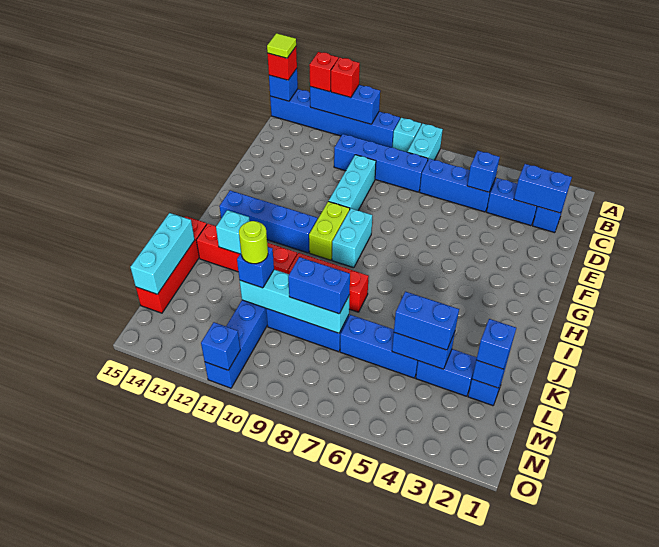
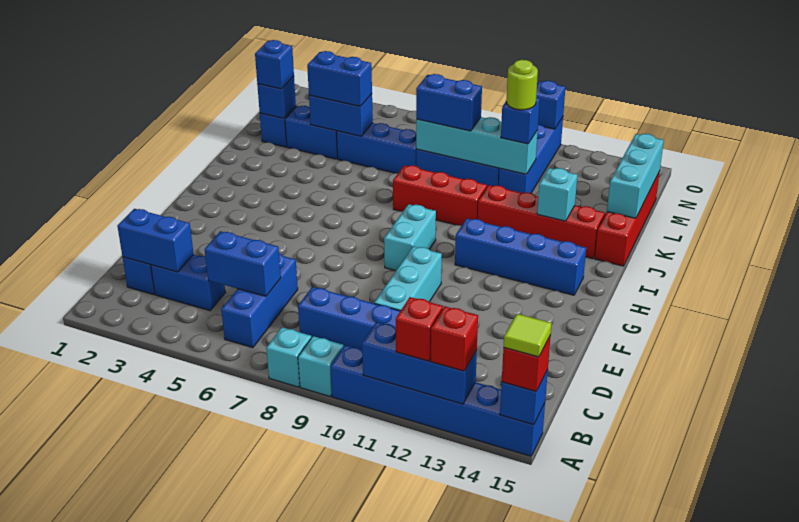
cyan 1x2 brick [408,124,443,160] -> cyan 1x1 brick [266,327,312,387]
blue 1x3 brick [420,159,495,212] -> blue 1x3 brick turned to [221,254,298,348]
blue 1x1 brick [467,151,500,192] -> blue 1x2 brick [205,231,281,296]
lime 1x2 brick [309,201,350,260] -> none

